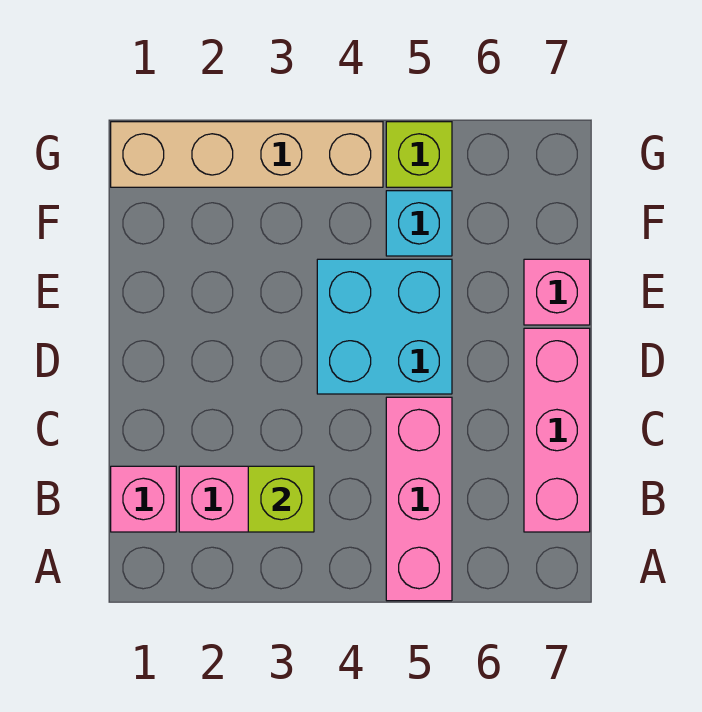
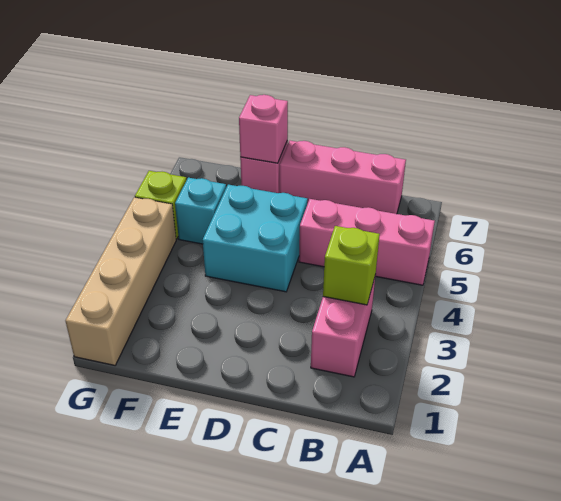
pink 1x1 brick [111,466,176,532] -> pink 1x1 brick moved to [239,95,288,163]

